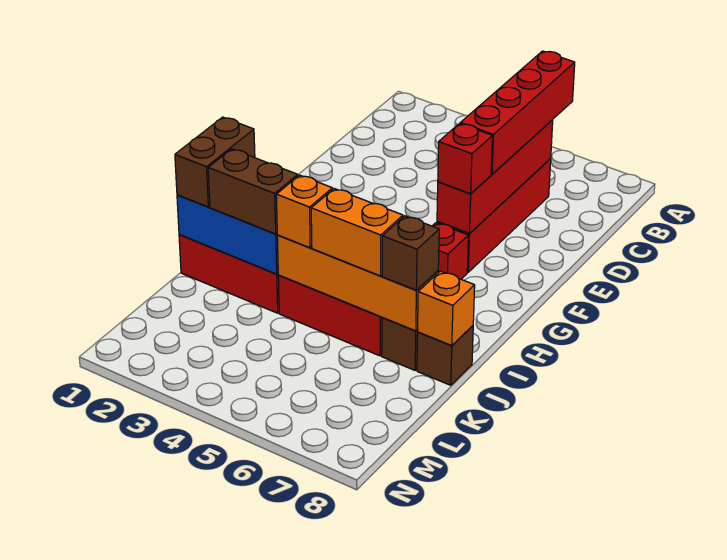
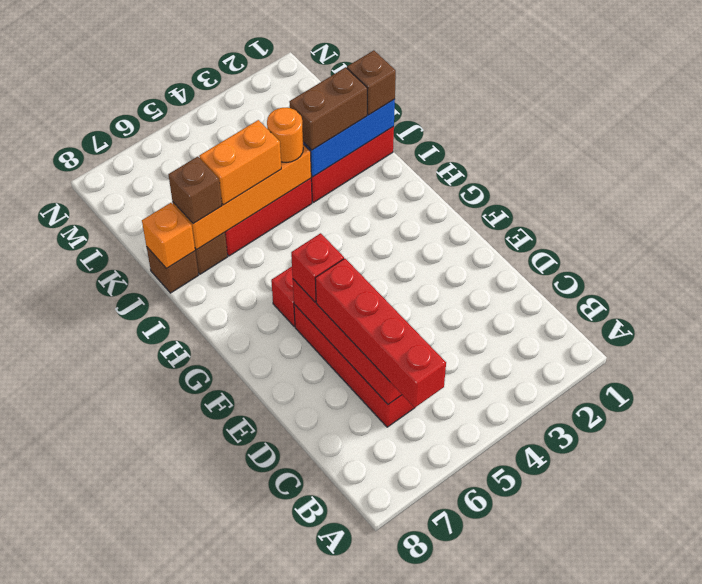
brown 1x2 brick [175,117,255,207] -> brown 1x1 brick [347,50,396,115]
orange 1x1 brick [276,175,332,248] -> orange 1x1 round brick [267,108,303,163]

